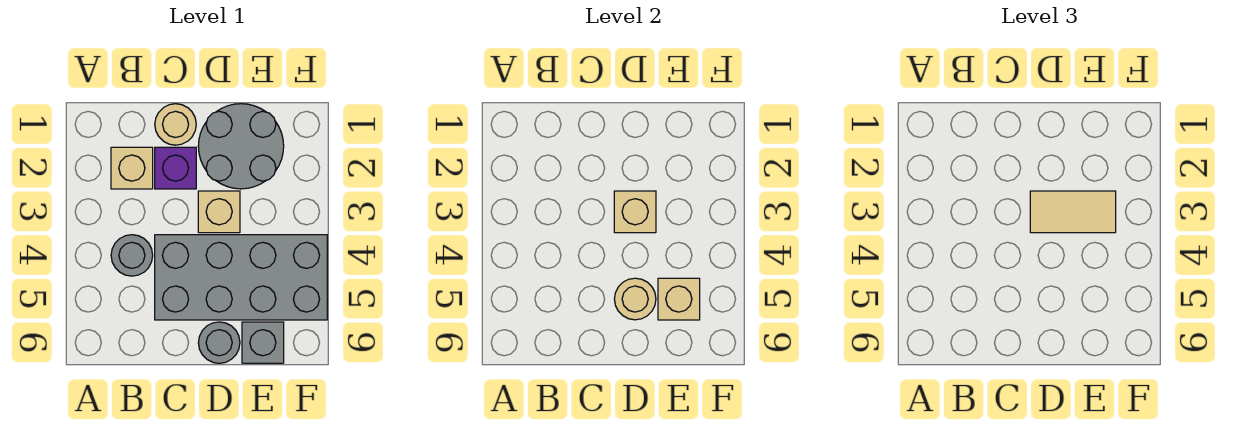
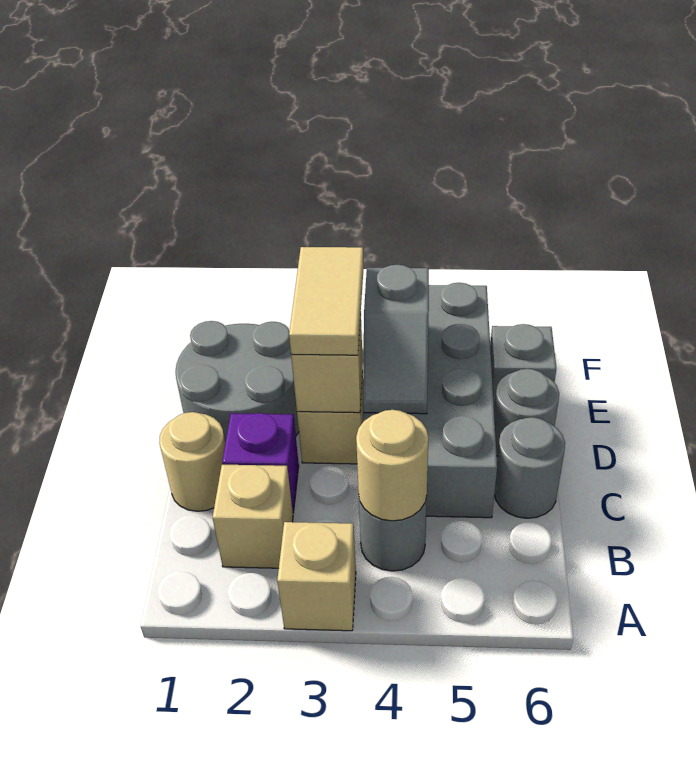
none -> grey 1x1 round brick [494,417,565,518]
none -> grey 1x2 slope [363,265,429,414]
tan 1x1 round brick [614,278,656,320] -> tan 1x1 round brick moved to [356,410,428,521]
tan 1x1 brick [658,278,700,320] -> tan 1x1 brick moved to [277,522,356,631]

